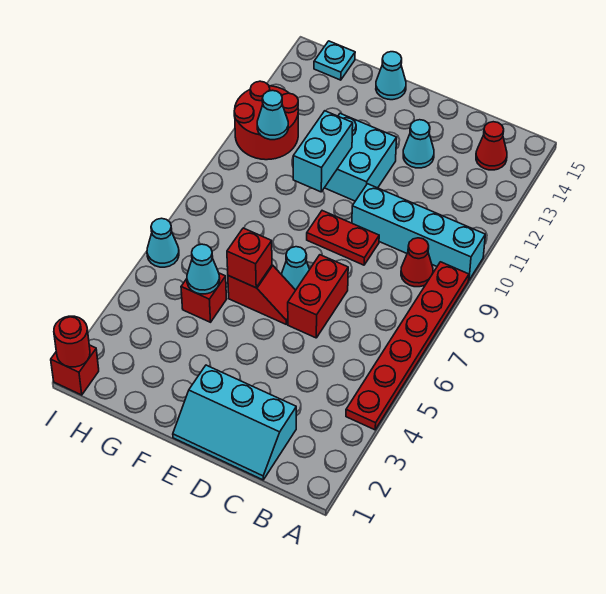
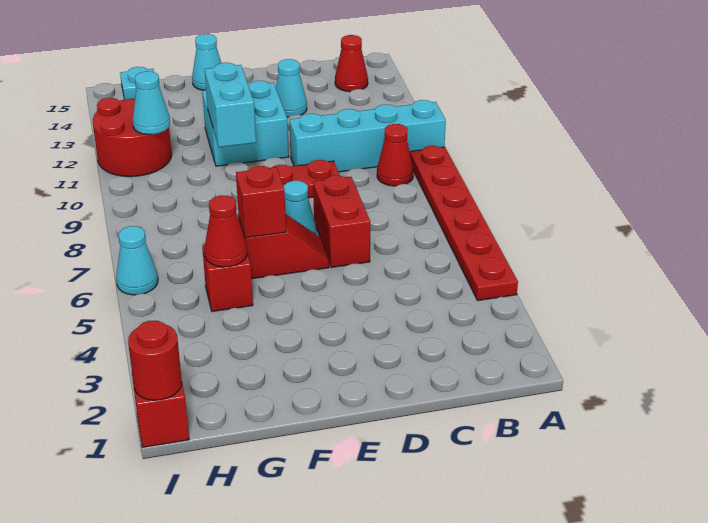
cyan 2x3 slope [173,365,296,480] -> none
cyan 1x1 cone [187,244,220,294] -> red 1x1 cone [205,195,247,267]

